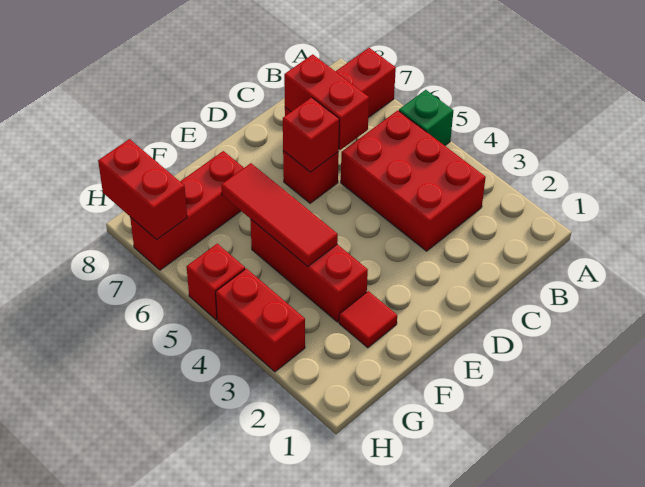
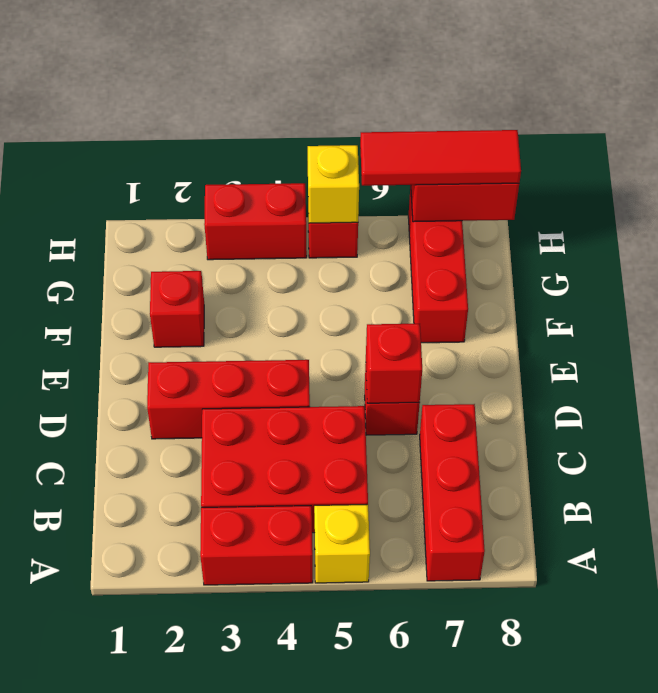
green 1x1 brick [399,90,453,146] -> yellow 1x1 brick [314,505,370,583]
red 1x2 brick [284,54,369,150] -> red 1x2 brick moved to [200,506,313,585]
red 1x1 tile [339,291,397,348] -> red 1x1 brick [150,271,204,347]
red 1x3 brick [250,219,368,322] -> red 1x3 brick moved to [147,360,310,439]
red 1x3 tile [221,163,338,266] -> red 1x3 tile moved to [360,130,521,186]
none -> yellow 1x1 brick [308,145,359,223]

